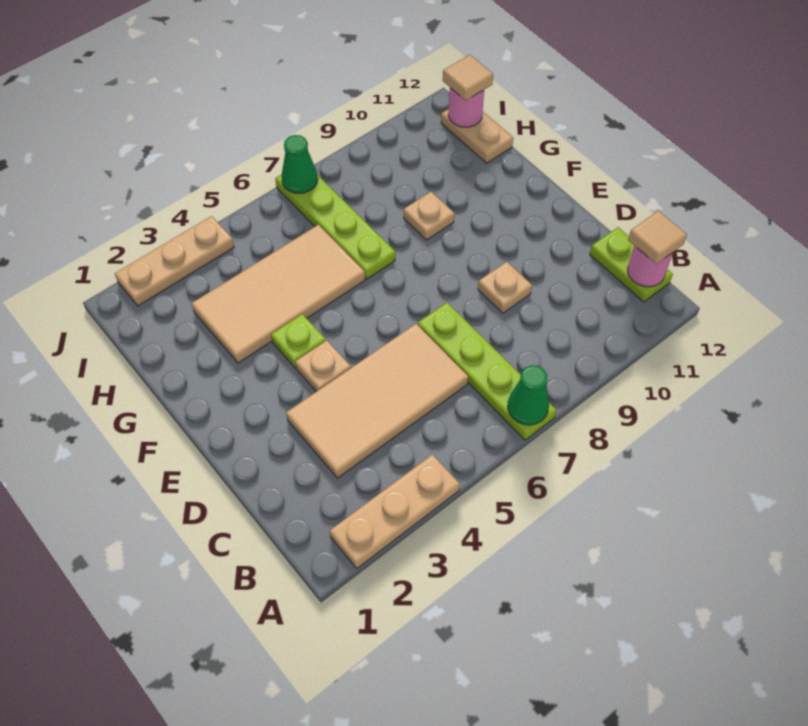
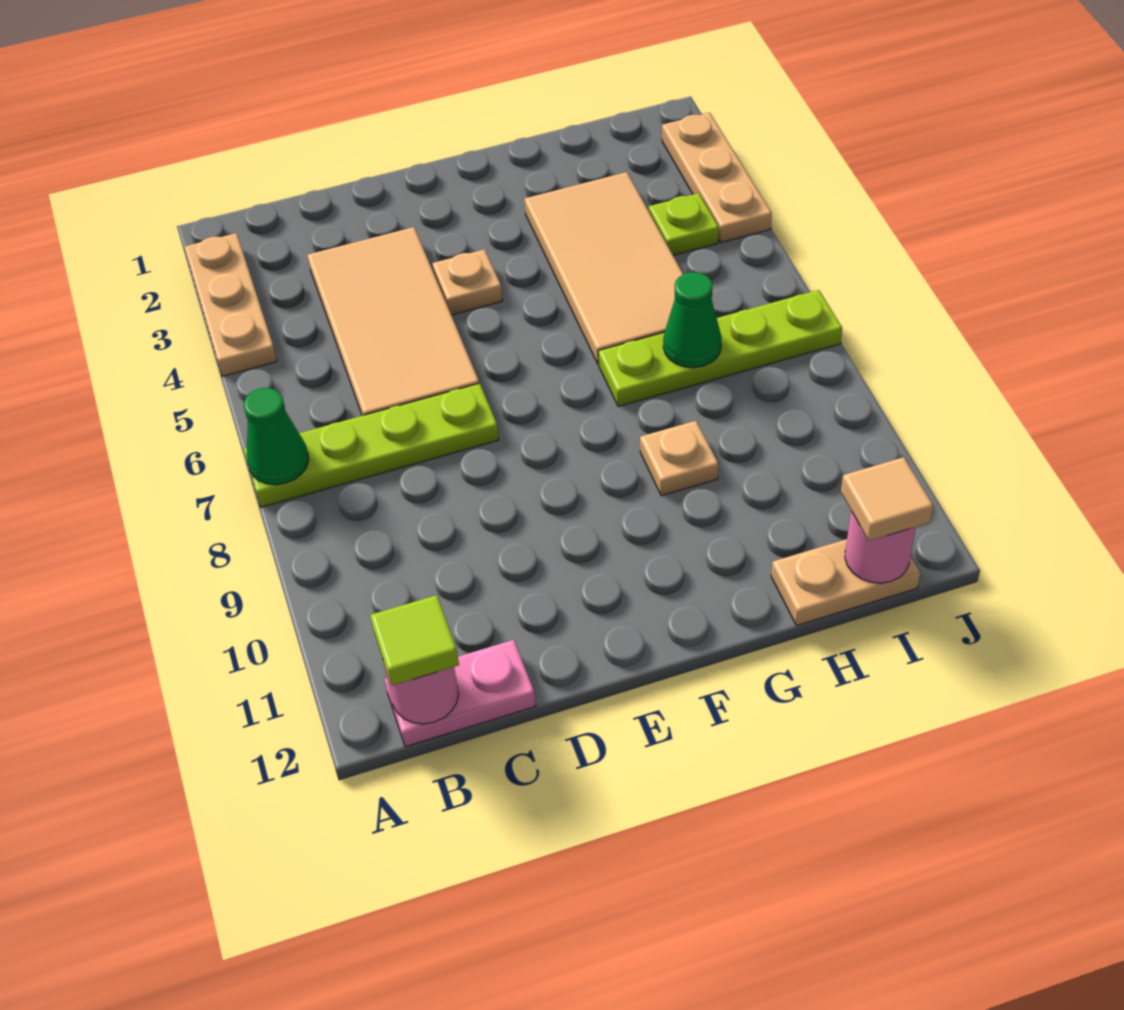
lime 1x2 plate [590,227,673,302] -> pink 1x2 plate [385,640,536,747]
tan 1x1 tile [628,211,687,264] -> lime 1x1 tile [370,595,459,686]
tan 1x1 plate [478,262,532,313] -> none
lime 1x1 plate [271,314,326,368] -> lime 1x1 plate moved to [649,193,719,255]
green 1x1 cone [281,135,318,193] -> green 1x1 cone moved to [663,272,722,368]

